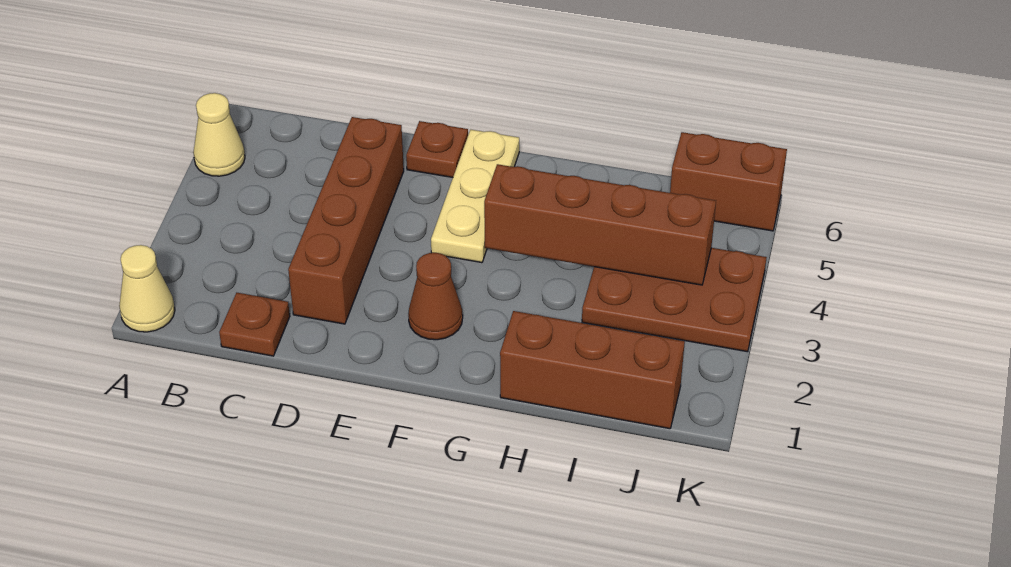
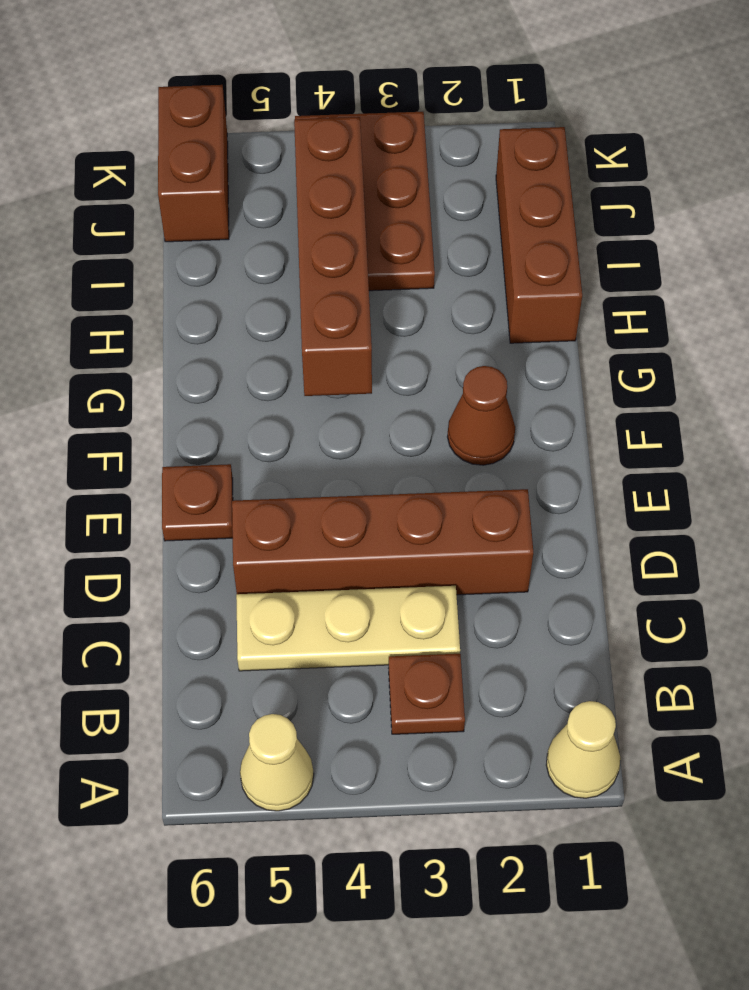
brown 1x1 plate [219,293,290,356] -> brown 1x1 plate moved to [389,654,465,734]
tan 1x3 plate [431,130,519,263] -> tan 1x3 plate moved to [236,586,460,671]

